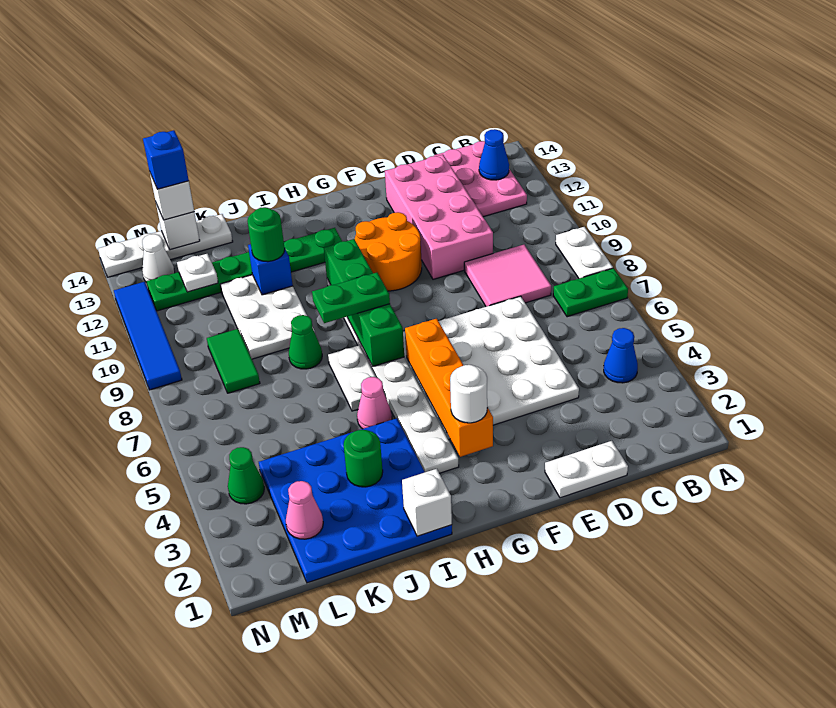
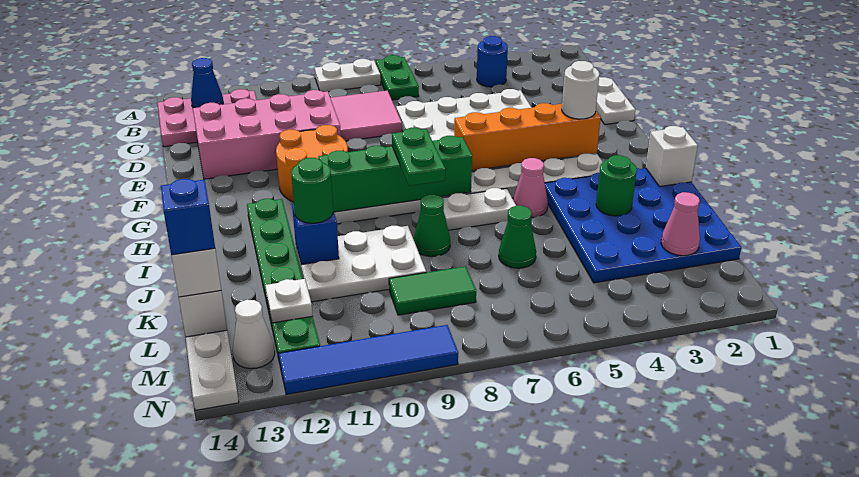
blue 1x1 cone [604,328,638,383] -> blue 1x1 round brick [477,36,508,87]
green 1x1 cone [228,447,264,504] -> green 1x1 cone moved to [499,206,536,268]

